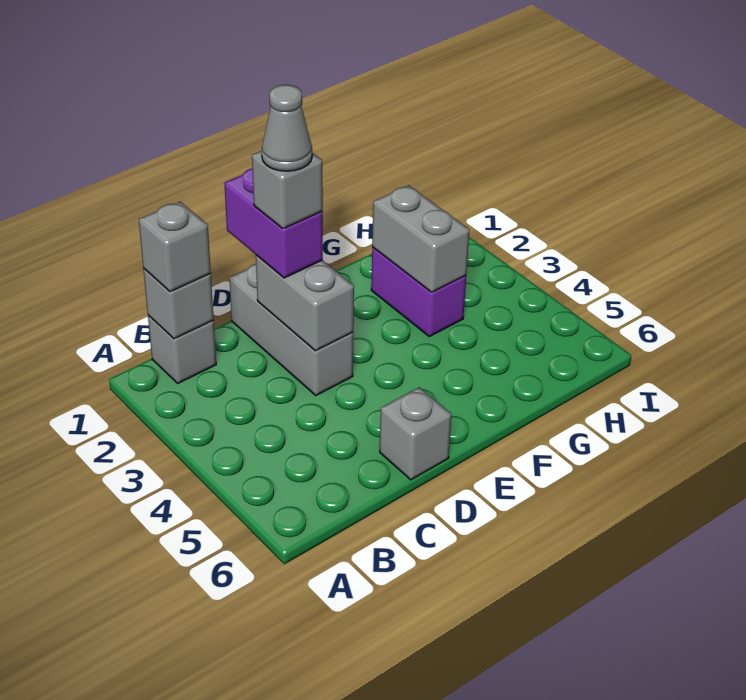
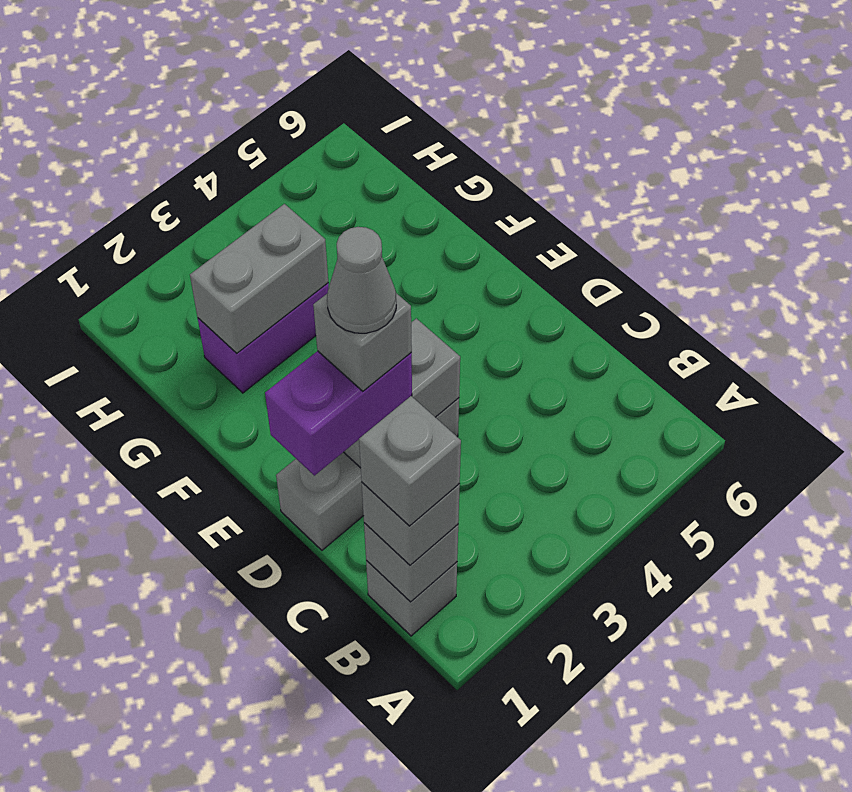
grey 1x1 brick [380,387,451,480] -> grey 1x1 brick moved to [359,396,461,526]

